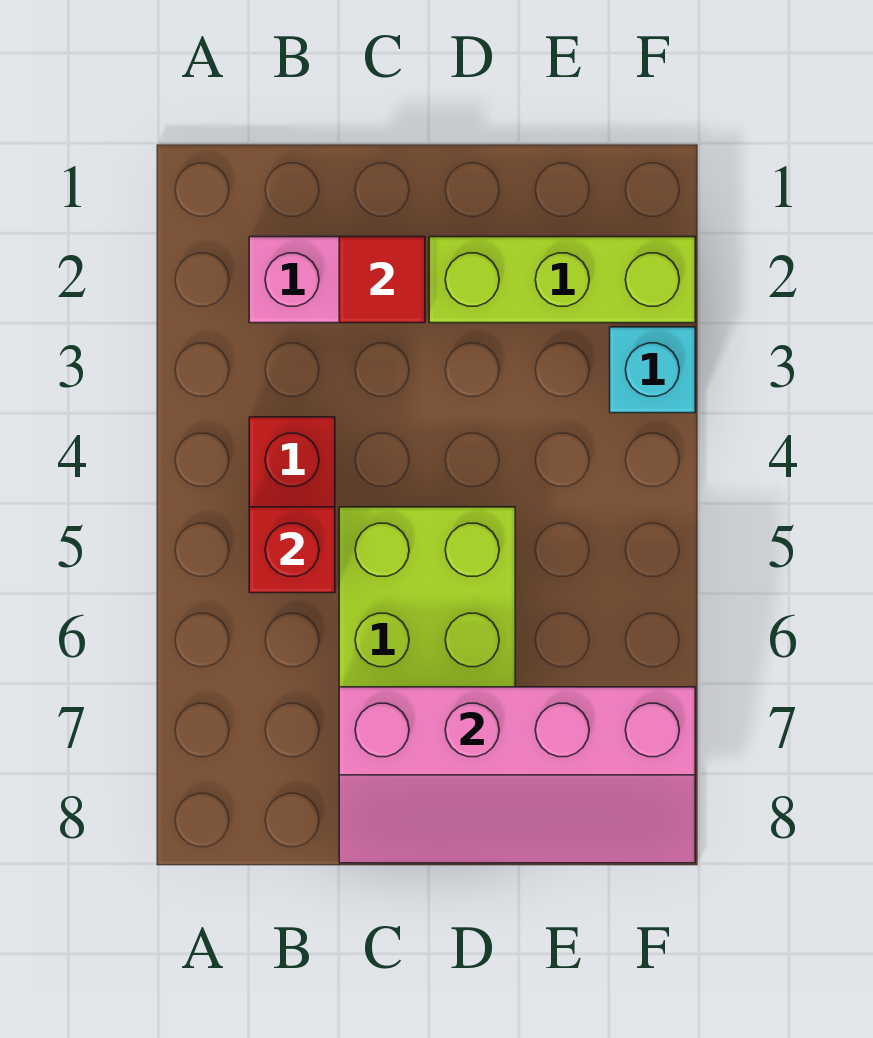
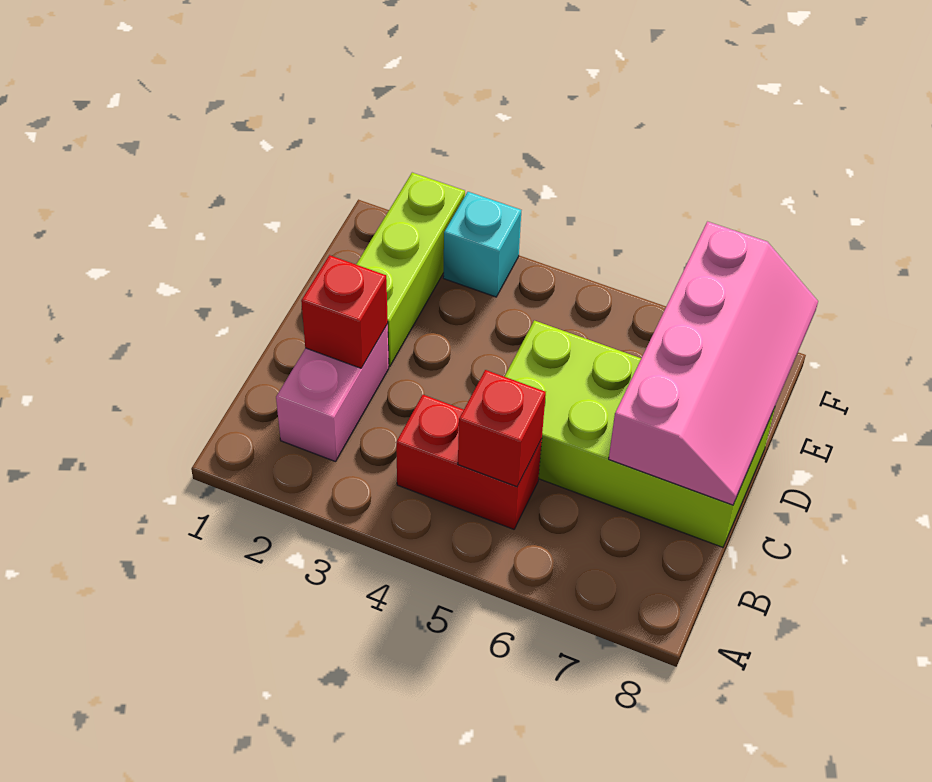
red 1x1 tile [339,237,425,323] -> red 1x1 brick [301,255,388,368]

